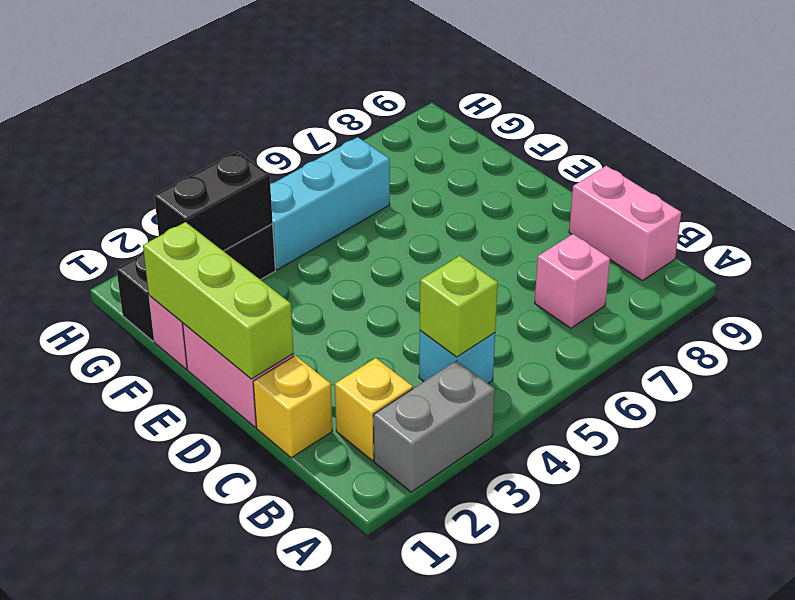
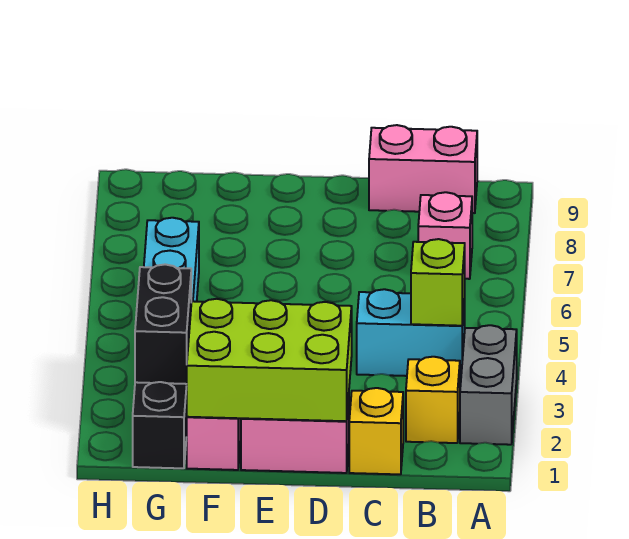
cyan 1x1 brick [419,330,495,383] -> cyan 1x2 brick [357,289,465,377]
lime 1x3 brick [143,222,294,379] -> lime 2x3 brick [187,299,352,421]

